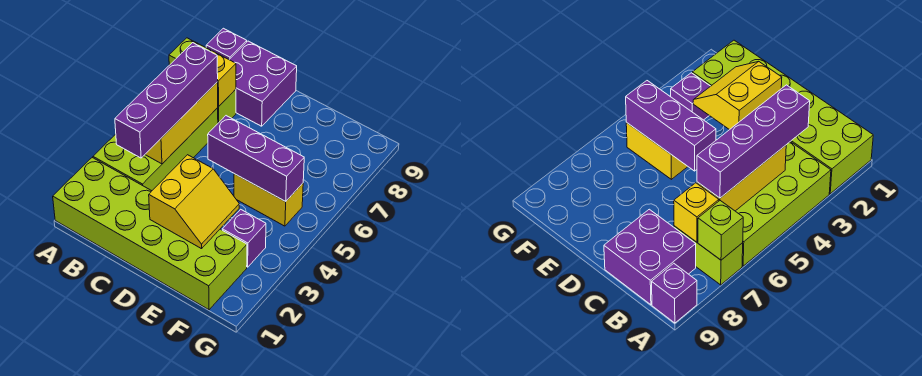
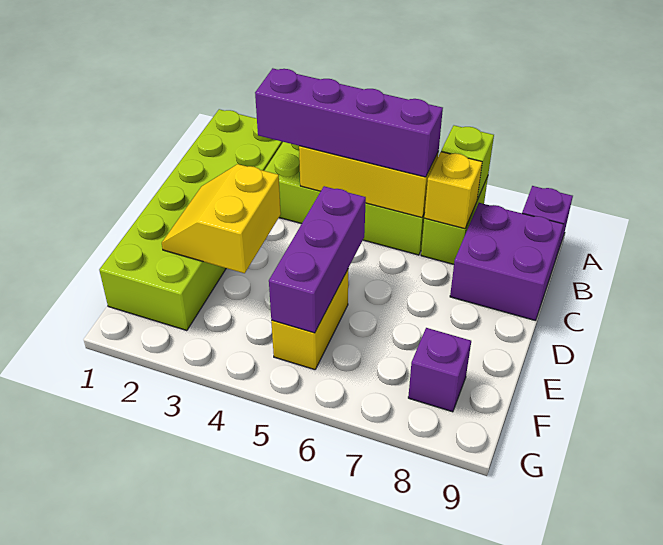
yellow 2x2 slope [149,155,239,249] -> yellow 2x2 slope turned to [162,164,281,273]
purple 1x1 brick [222,209,266,267] -> purple 1x1 brick moved to [408,328,471,412]

